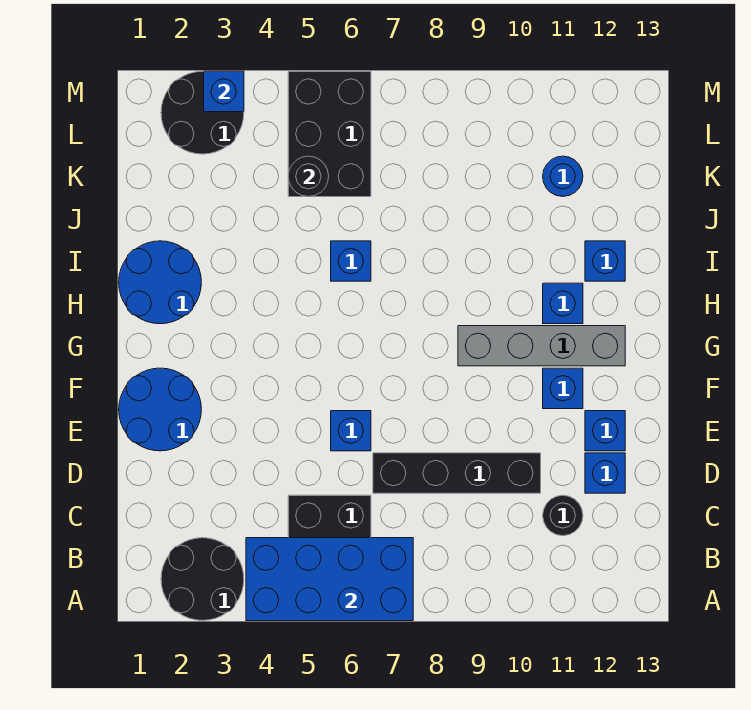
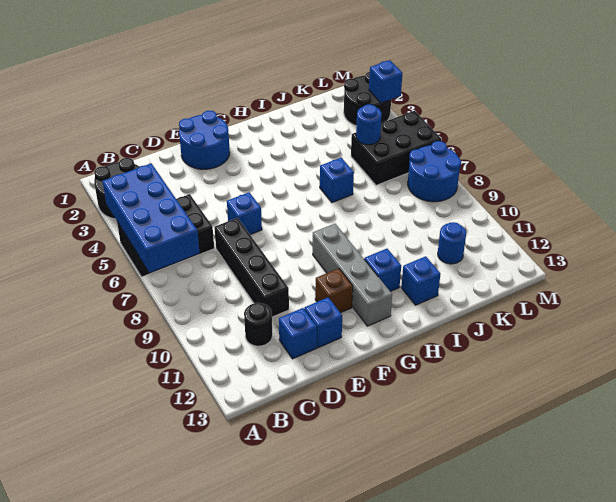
blue 1x1 brick [543,368,583,409] -> brown 1x1 brick [315,268,353,313]
blue 2x2 round brick [119,241,201,324] -> blue 2x2 round brick moved to [408,141,461,202]
black 1x1 round brick [288,156,329,197] -> blue 1x1 round brick [356,104,382,145]

